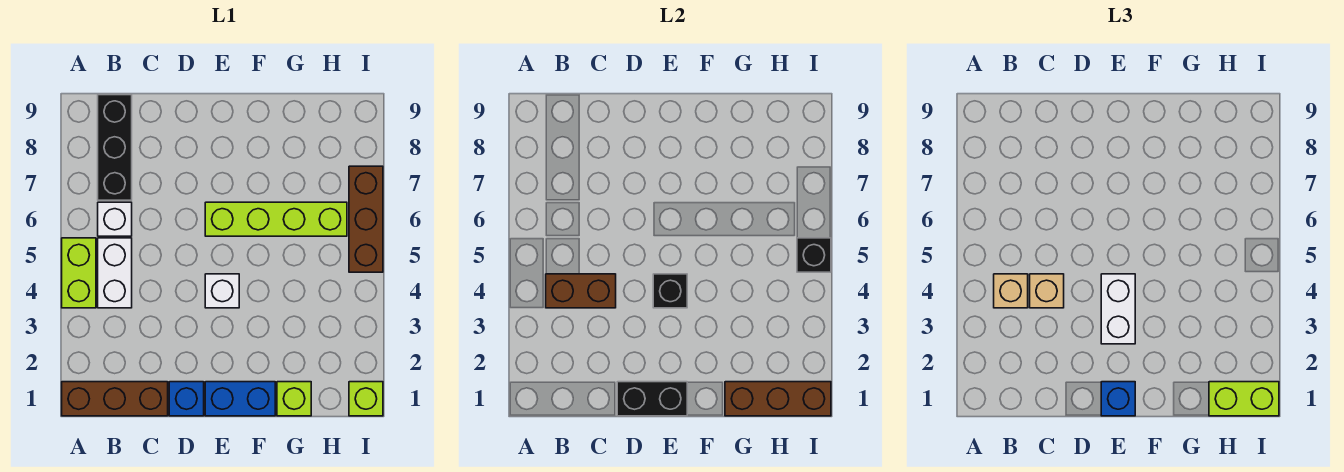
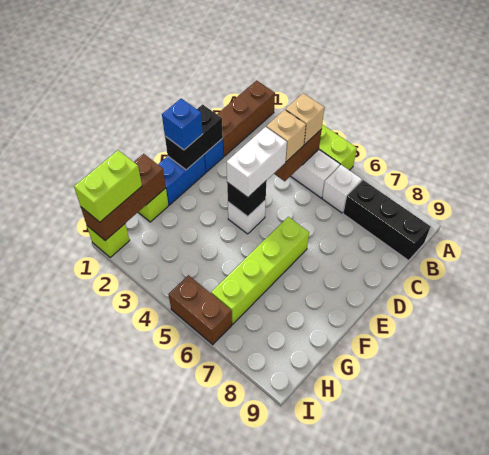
white 1x2 brick [1101,274,1135,344] -> white 1x2 brick turned to [227,127,287,197]
brown 1x3 brick [349,166,383,272] -> brown 1x2 brick [168,275,232,345]
black 1x1 brick [797,238,831,272] -> none

